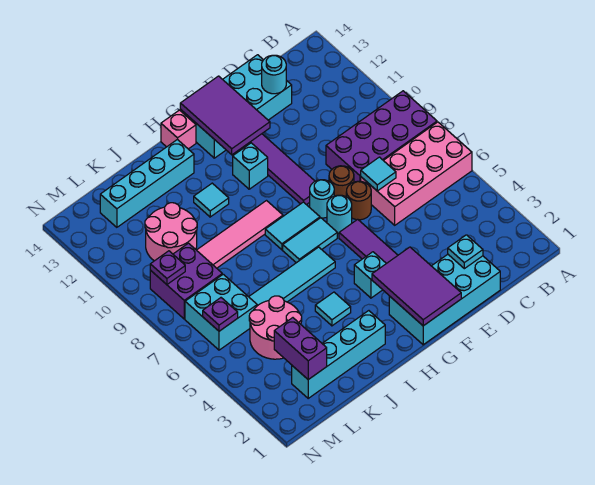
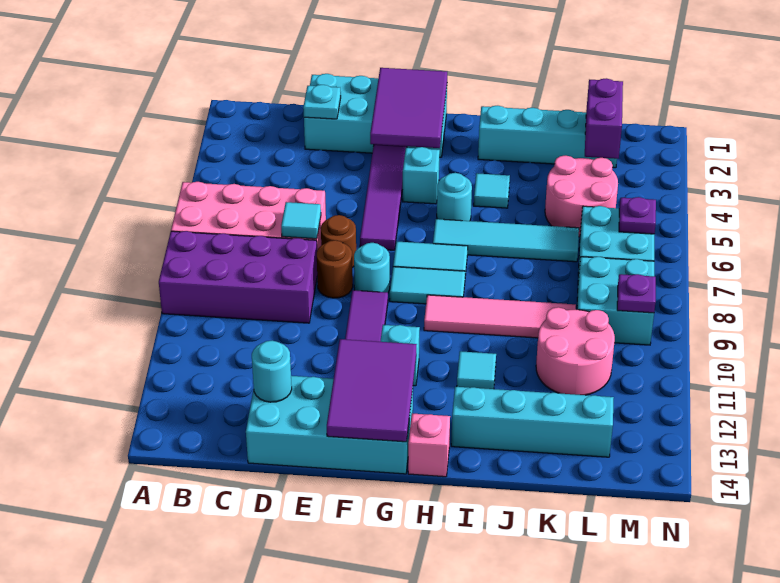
cyan 1x1 round brick [327,195,352,234] -> cyan 1x1 round brick moved to [437,173,472,221]
purple 2x2 brick [150,243,222,319] -> cyan 2x2 brick [577,257,654,345]

